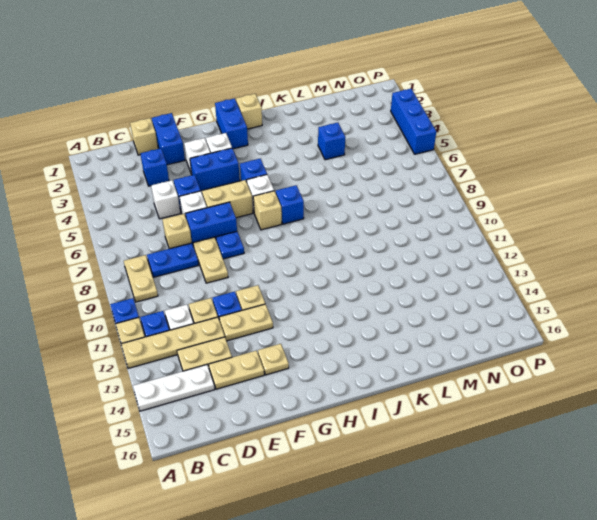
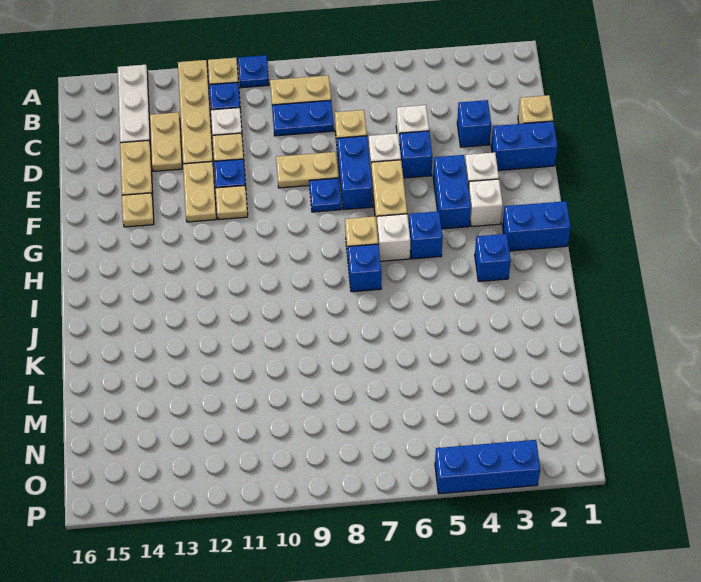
blue 1x2 plate [147,243,199,277] -> blue 1x2 plate turned to [272,101,334,136]
tan 1x1 brick [236,94,262,129] -> none
blue 1x1 brick [318,123,345,160] -> blue 1x1 brick moved to [475,234,511,281]

